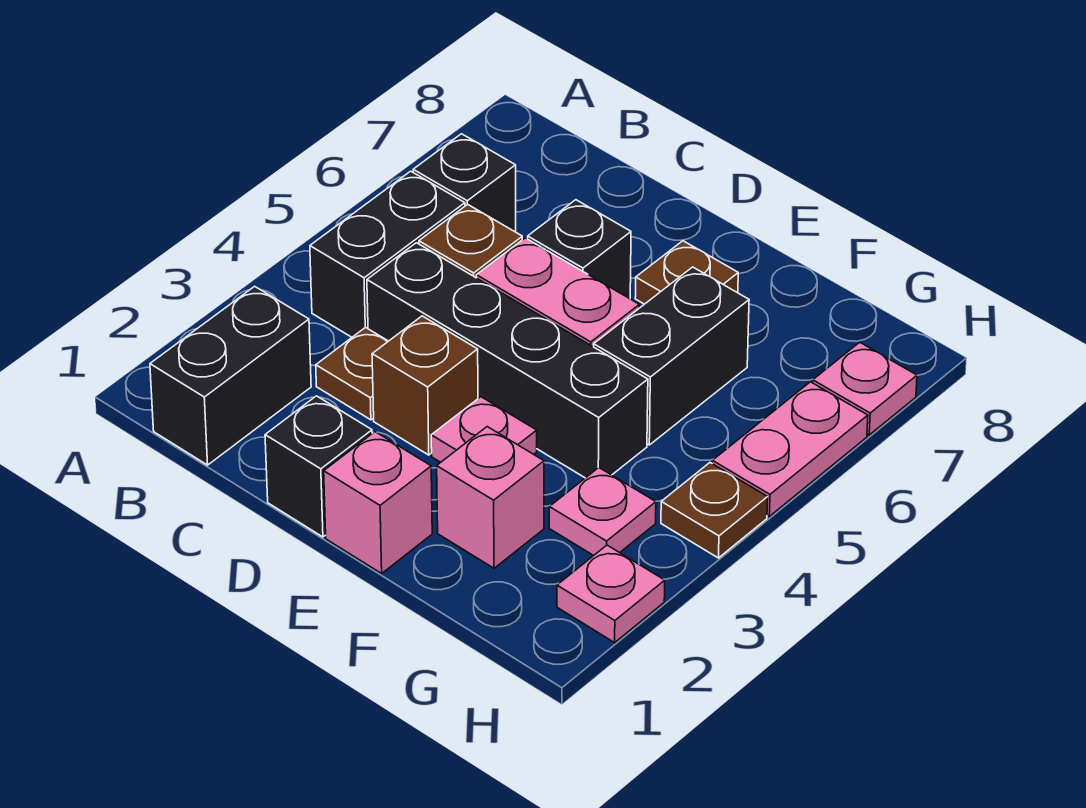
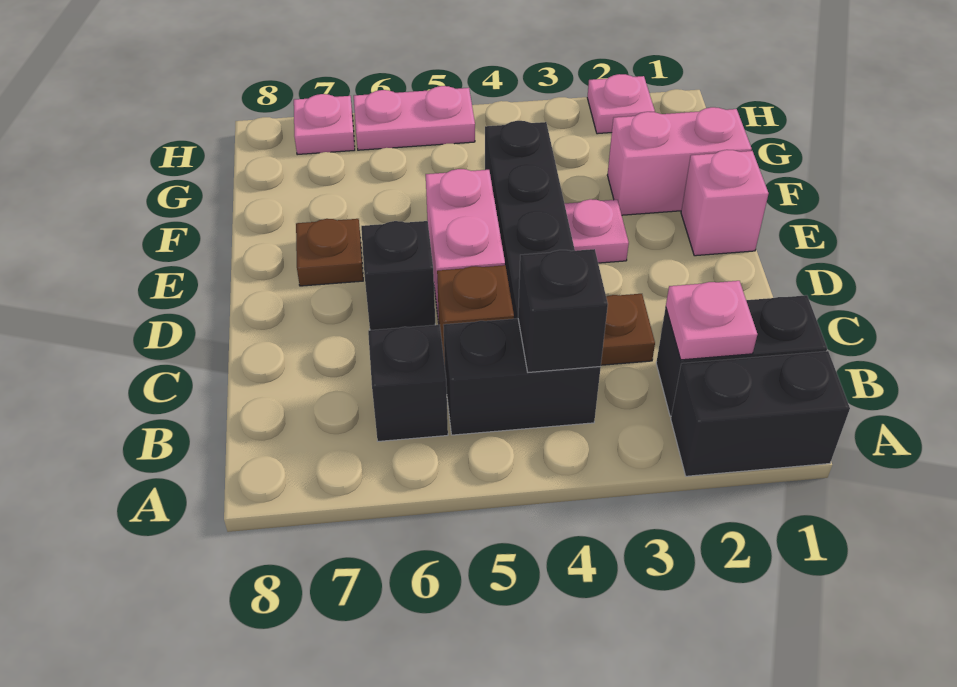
black 1x1 brick [265,396,372,537] -> black 1x1 brick moved to [518,249,608,372]
brown 1x1 brick [372,316,478,455] -> none
pink 1x1 brick [437,427,544,568] -> pink 1x2 brick [607,107,752,215]
black 1x2 brick [594,267,749,445] -> black 1x2 brick moved to [671,351,850,476]
pink 1x1 plate [549,468,656,556] -> pink 1x1 plate moved to [666,281,757,360]
brown 1x1 plate [661,463,768,558] -> none

